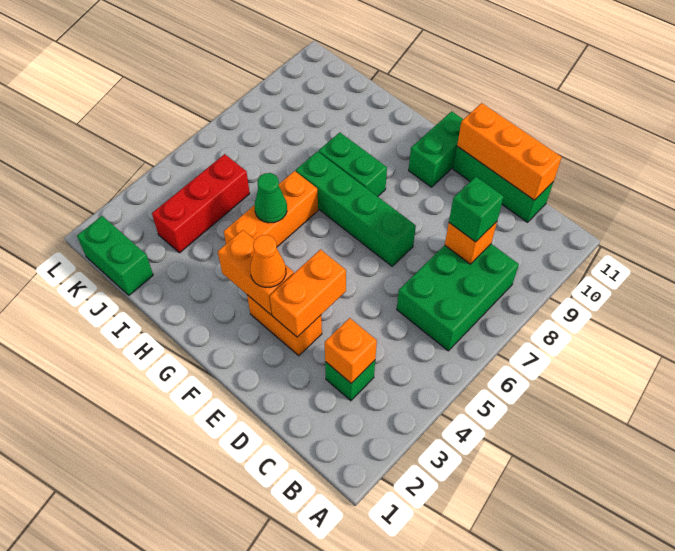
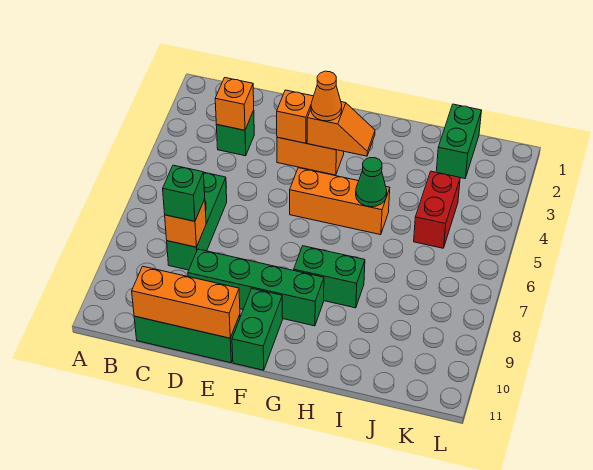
green 2x3 brick [397,244,519,351] -> green 1x3 brick [167,172,227,270]
orange 1x2 brick [270,250,346,337] -> orange 1x1 brick [277,90,314,143]
green 1x4 brick [296,152,416,266] -> green 1x4 brick moved to [188,249,324,326]
orange 1x2 brick [218,230,294,315] -> orange 1x2 slope [307,102,375,156]
orange 1x3 brick [224,171,318,247] -> orange 1x3 brick turned to [290,168,390,235]
green 1x2 brick [77,216,153,295] -> green 1x2 brick turned to [436,104,482,178]
red 1x3 brick [152,154,250,253] -> red 1x2 brick [414,171,460,248]

